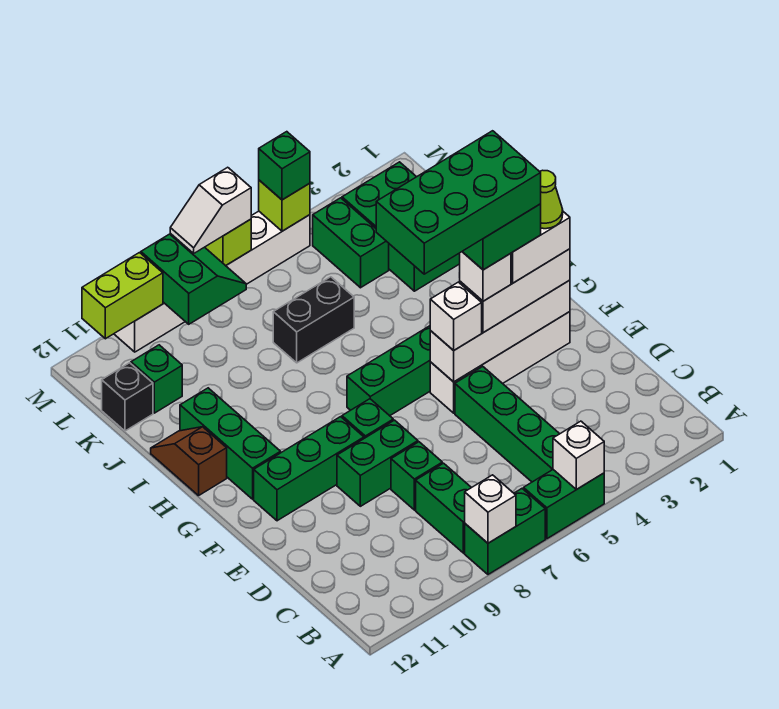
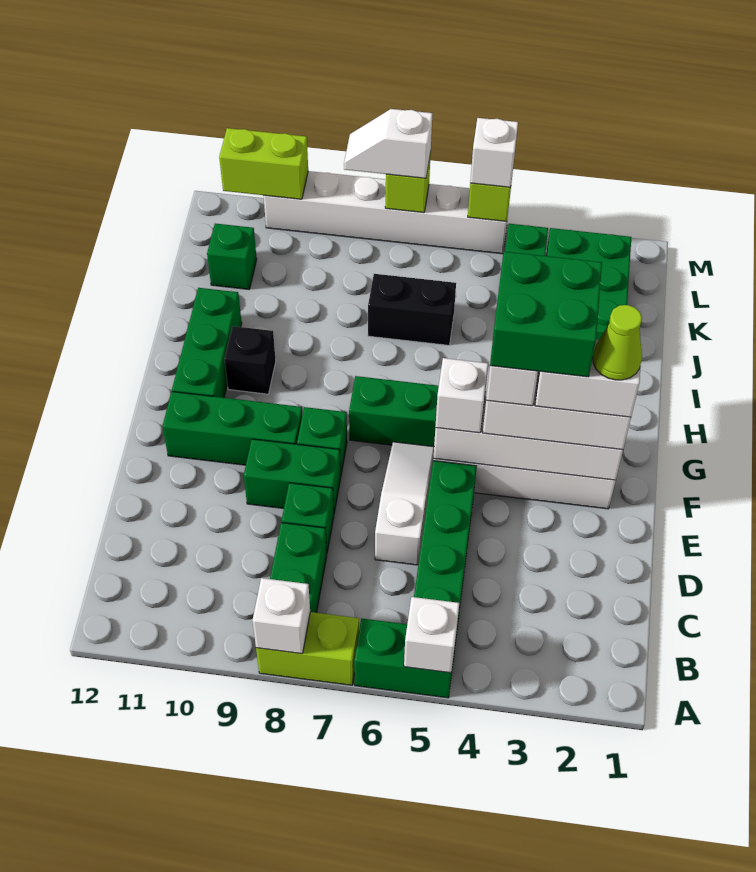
green 1x2 brick [465,489,545,574] -> lime 1x2 brick [256,612,359,685]
none -> white 1x3 slope [375,442,434,565]
green 2x4 brick [376,131,541,274] -> none
brown 1x2 slope [151,427,227,496] -> none
black 1x1 brick [102,363,153,431] -> black 1x1 brick moved to [224,326,276,394]
green 2x2 slope [141,234,246,324] -> none
green 1x1 brick [259,132,310,200] -> white 1x1 brick [470,118,518,187]

